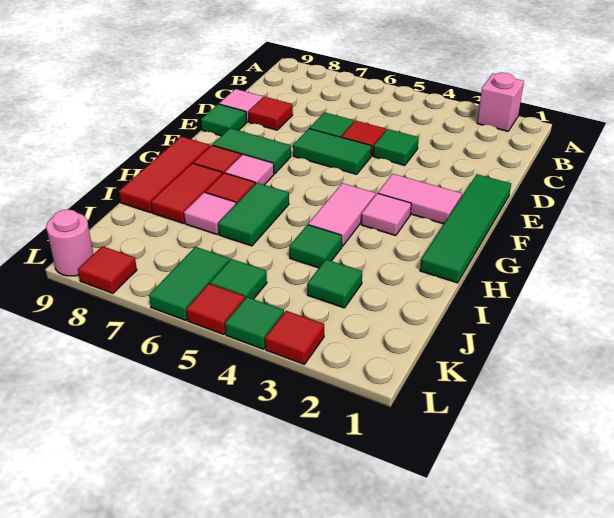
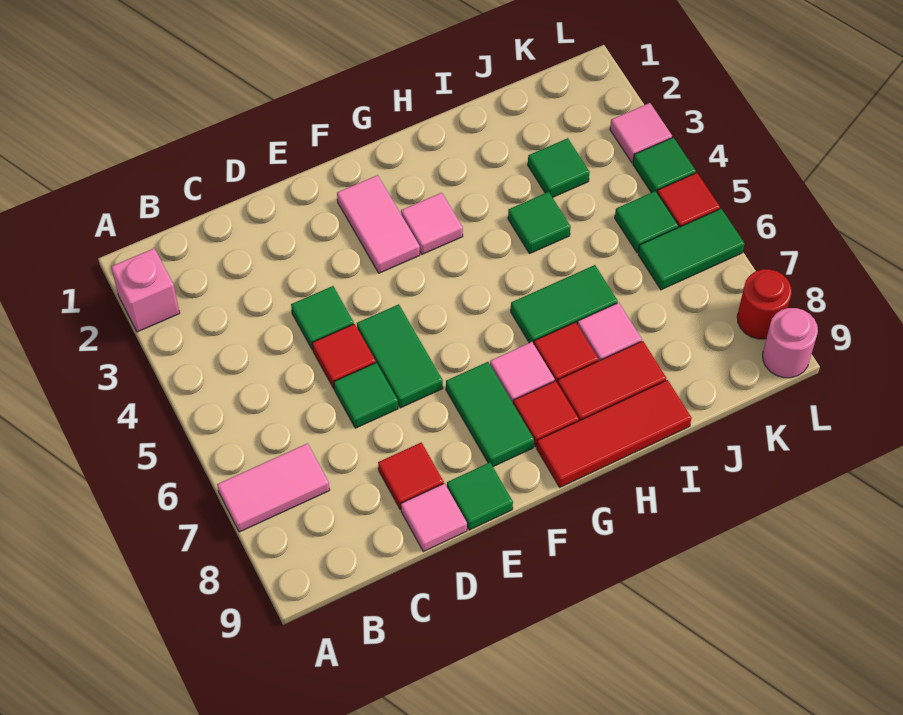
green 1x4 tile [420,174,511,283] -> none
pink 1x2 tile [308,183,375,247] -> pink 1x2 tile moved to [217,443,330,532]
red 1x1 tile [265,311,324,365] -> pink 1x1 tile [610,103,672,163]
red 1x1 tile [78,246,137,293] -> red 1x1 round brick [737,269,792,339]

